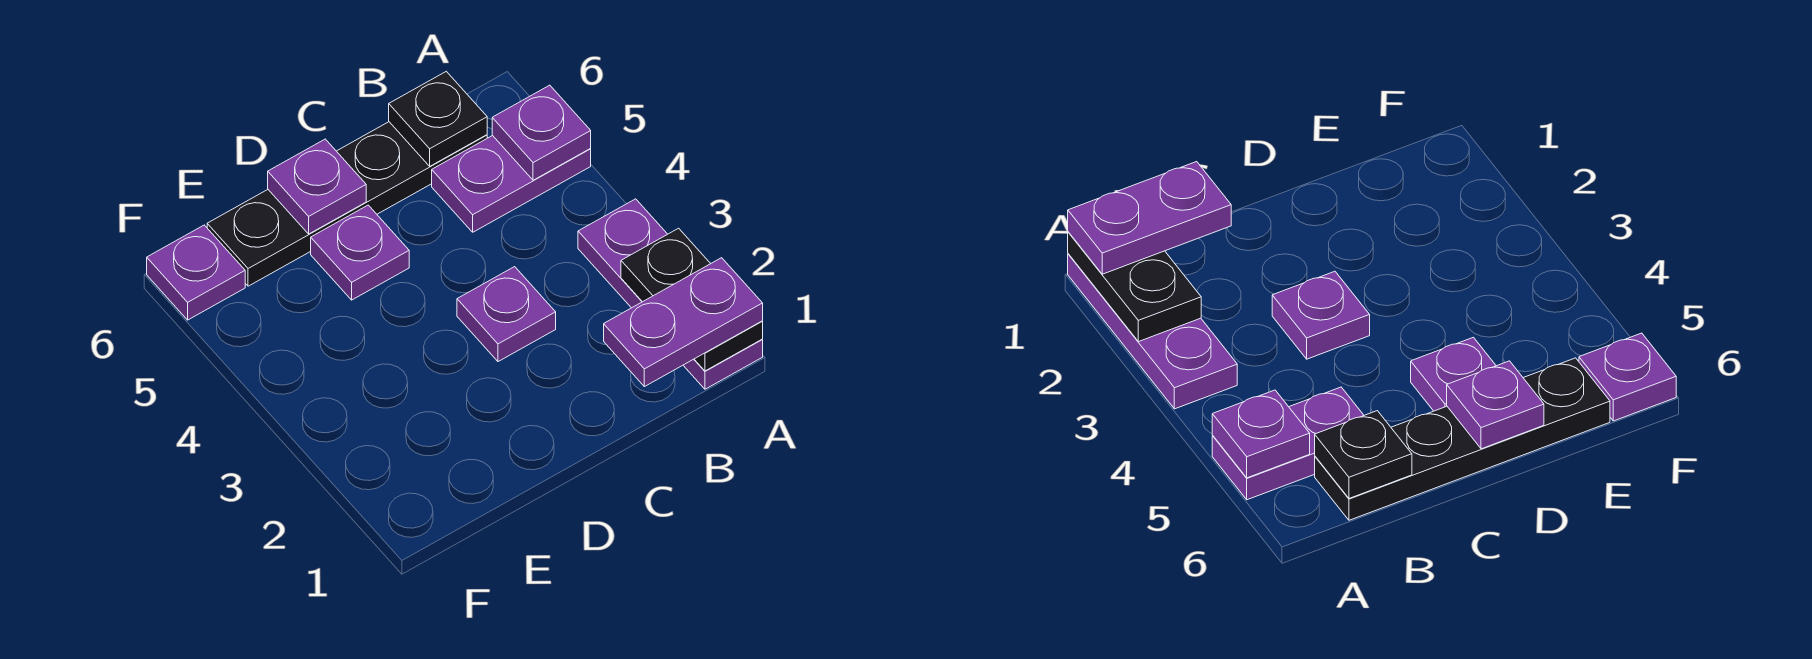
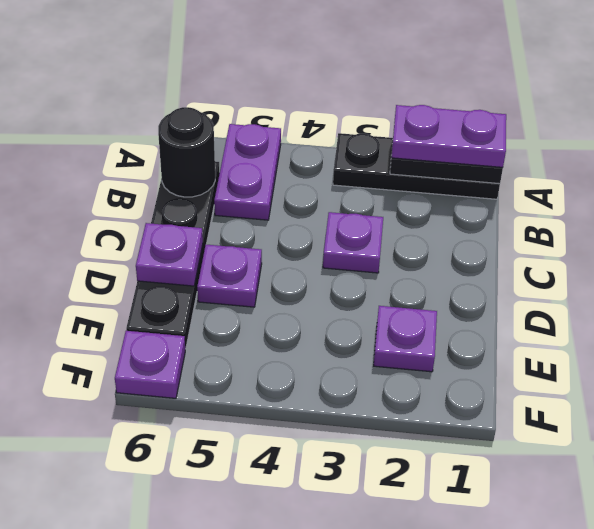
purple 1x3 plate [578,199,763,389] -> black 1x3 plate [333,133,500,199]
purple 1x2 plate [604,258,763,387] -> purple 1x2 plate turned to [391,105,506,167]
purple 1x1 plate [492,85,591,180] -> purple 1x1 plate moved to [374,306,437,372]
black 1x1 plate [389,71,487,166] -> black 1x1 round brick [158,107,215,197]

